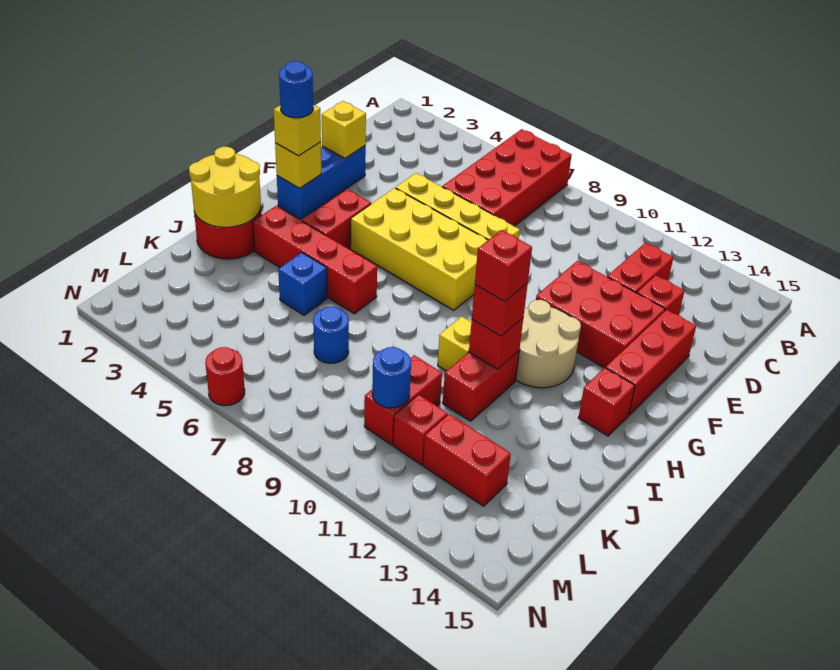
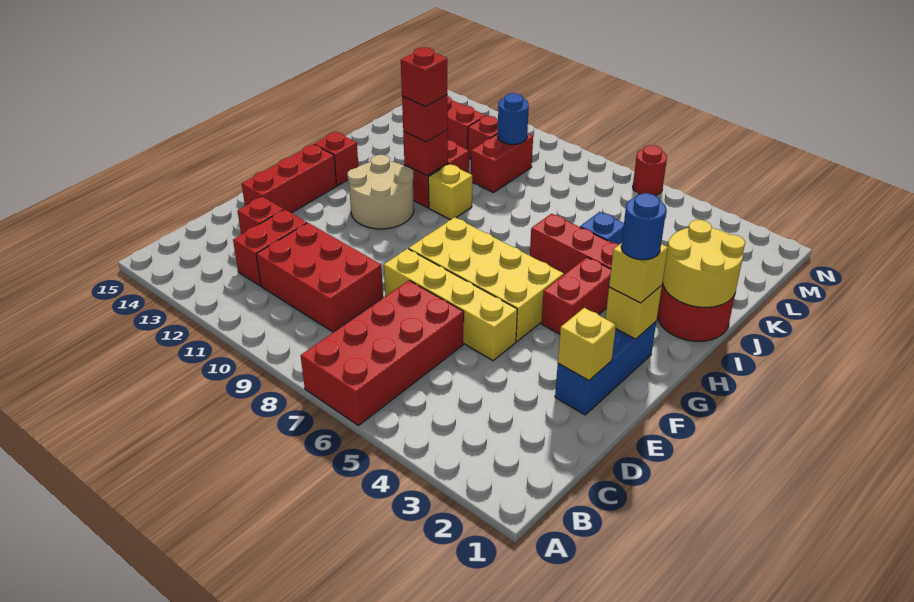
red 2x3 brick [536,261,665,368] -> red 2x3 brick moved to [256,223,383,332]
blue 1x1 round brick [313,307,349,363] -> none

